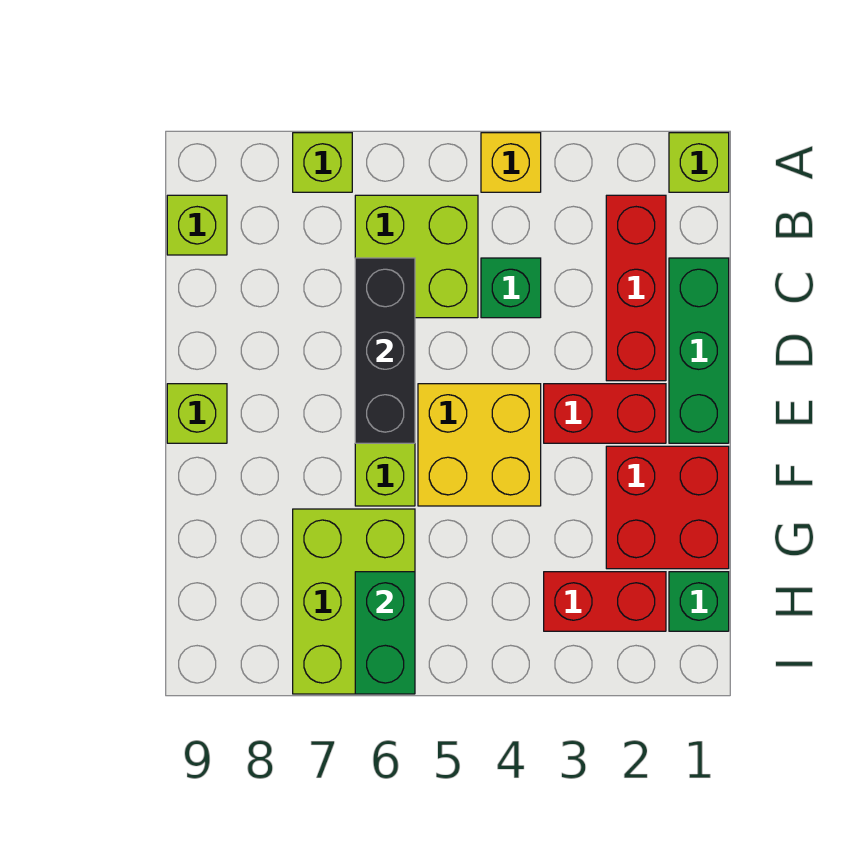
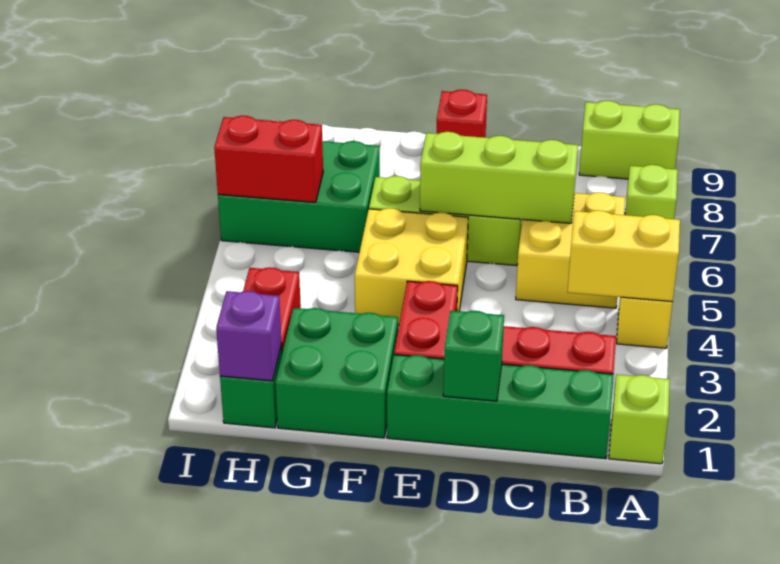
none -> yellow 1x2 brick [567,210,680,302]
lime 2x2 brick [355,195,478,318] -> yellow 2x2 brick [516,192,625,308]
lime 1x1 brick [167,195,227,255] -> lime 1x2 brick [579,101,680,179]
green 1x3 brick [669,258,729,443] -> green 1x4 brick [387,355,613,459]
green 1x1 brick [481,258,541,318] -> green 1x1 brick moved to [443,311,504,401]
black 1x3 brick [355,258,415,443] -> lime 1x3 brick [420,132,578,223]
lime 1x1 brick [167,384,227,443] -> red 1x1 brick [437,90,487,137]
red 2x2 brick [606,446,729,569] -> green 2x2 brick [275,308,398,438]
lime 2x3 brick [293,509,415,694] -> green 2x3 brick [218,141,380,252]
none -> purple 1x1 brick [216,291,282,381]
green 1x2 brick [355,572,415,694] -> red 1x2 brick [214,116,323,202]

